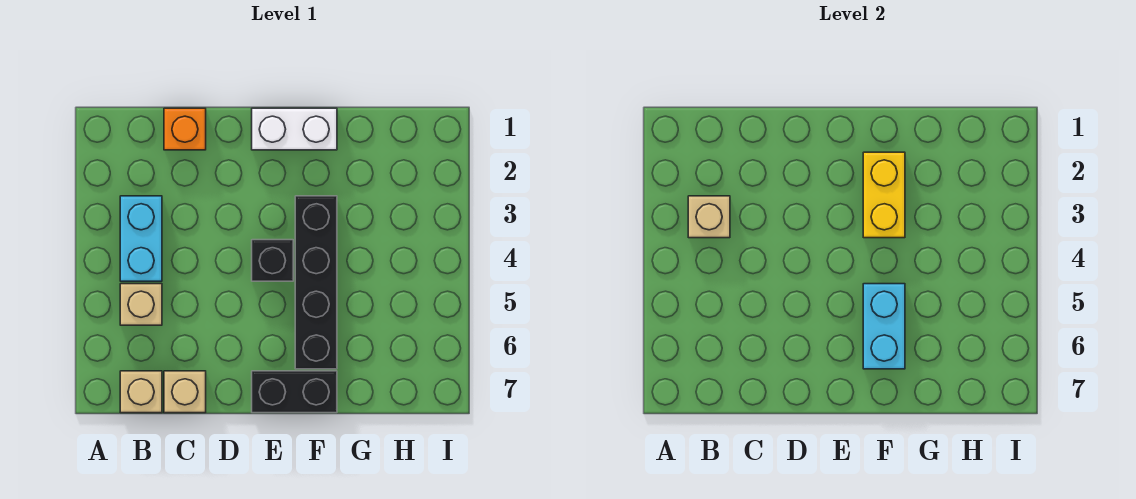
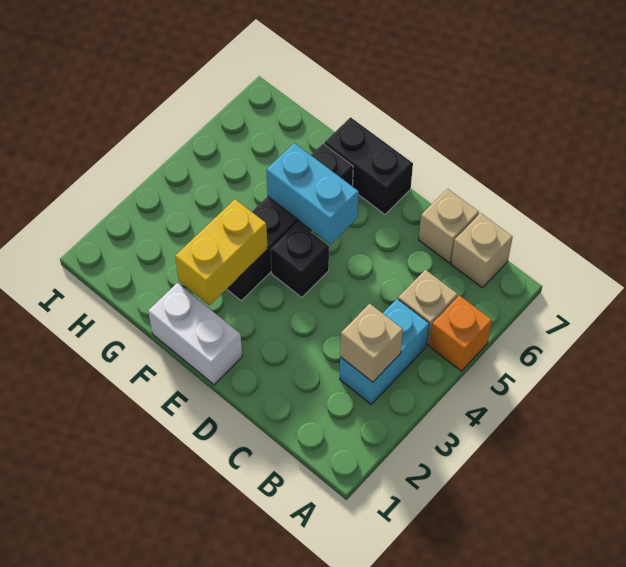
orange 1x1 brick [164,108,206,150] -> orange 1x1 brick moved to [429,295,492,371]
cyan 1x2 brick [863,284,905,369] -> cyan 1x2 brick turned to [266,143,359,244]

